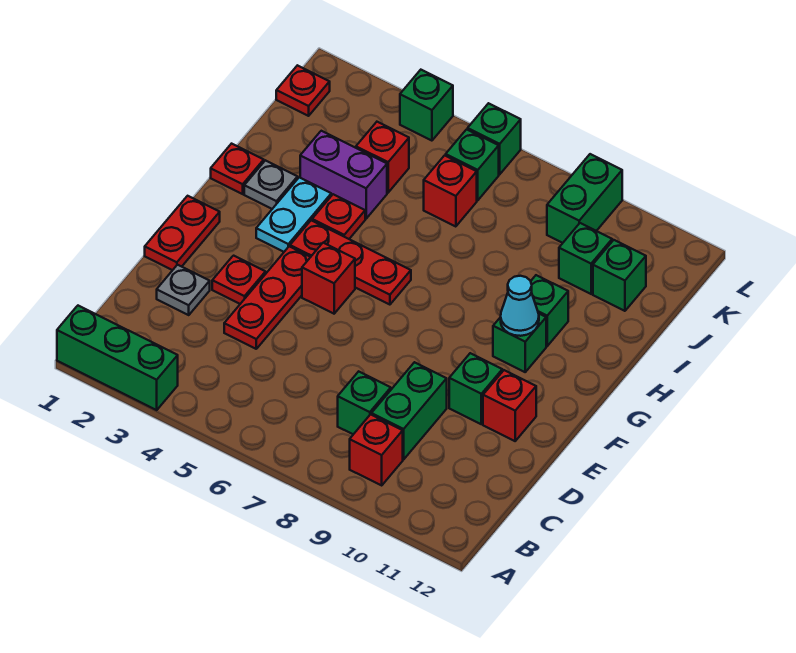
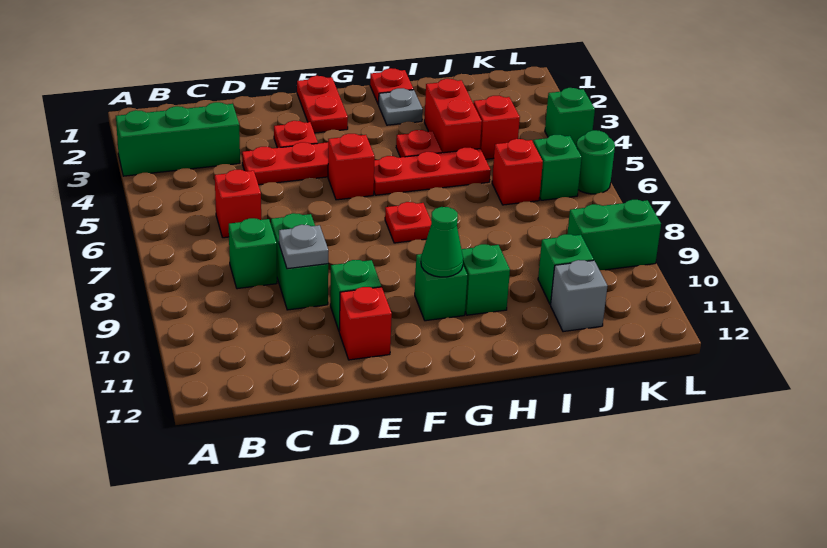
green 1x3 brick [57,306,178,410] -> green 1x3 brick turned to [116,102,240,176]
red 1x1 brick [350,414,403,485] -> red 1x1 brick moved to [215,170,261,238]
green 1x2 brick [371,362,447,459] -> green 1x2 brick turned to [271,213,328,310]
grey 1x1 plate [157,265,210,315] -> grey 1x1 plate moved to [279,225,328,269]
red 1x2 plate [145,196,220,270] -> red 1x2 plate turned to [297,76,348,133]
cyan 1x2 plate [256,177,331,252] -> none
red 1x3 plate [290,220,411,305] -> red 1x3 plate turned to [374,148,491,195]
cyan 1x1 cone [501,276,539,336] -> green 1x1 cone [421,207,463,277]
purple 1x2 brick [300,131,387,219] -> red 1x2 brick [424,79,482,153]
green 1x1 brick [593,240,646,311] -> grey 1x1 brick [551,260,607,332]
red 1x1 plate [276,65,330,116] -> red 1x1 plate moved to [385,202,431,243]
green 1x1 brick [468,103,521,174] -> green 1x1 round brick [576,130,615,194]

